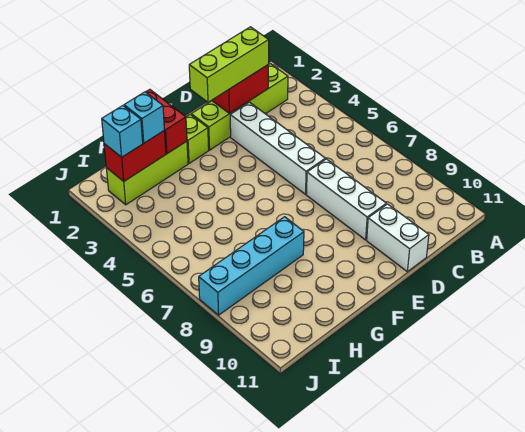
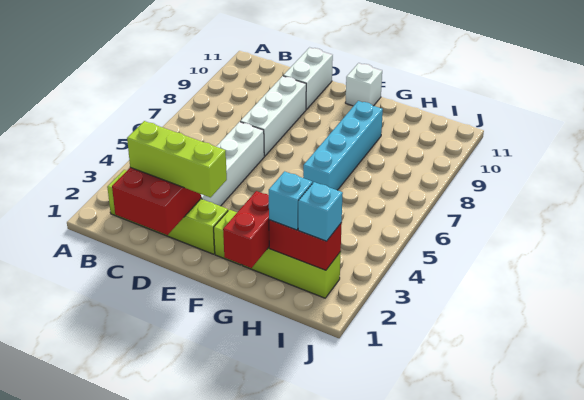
none -> white 1x1 brick [345,63,382,106]
cyan 1x4 brick [199,217,304,315] -> cyan 1x4 brick turned to [303,101,383,190]

